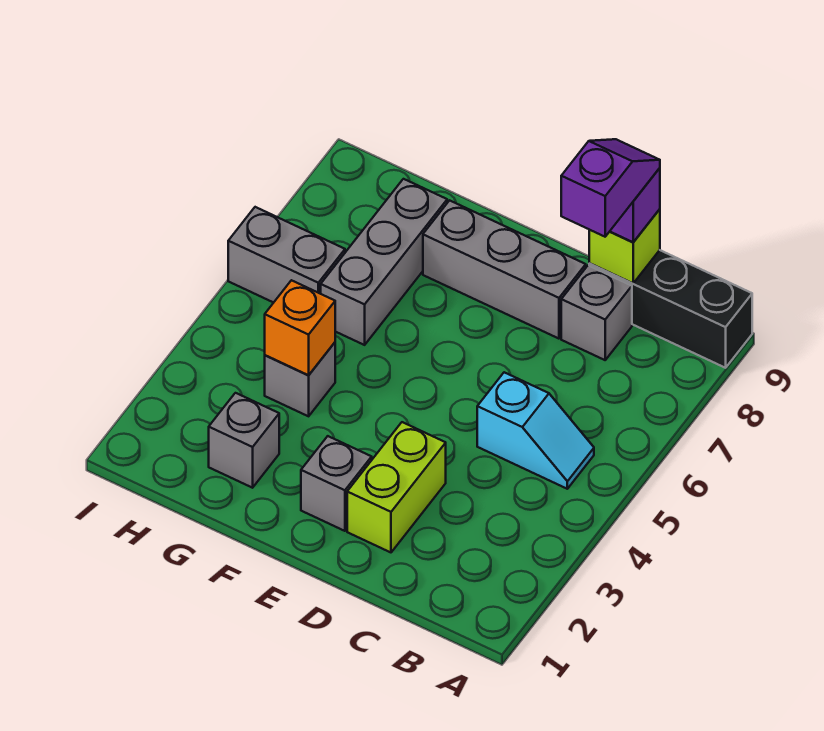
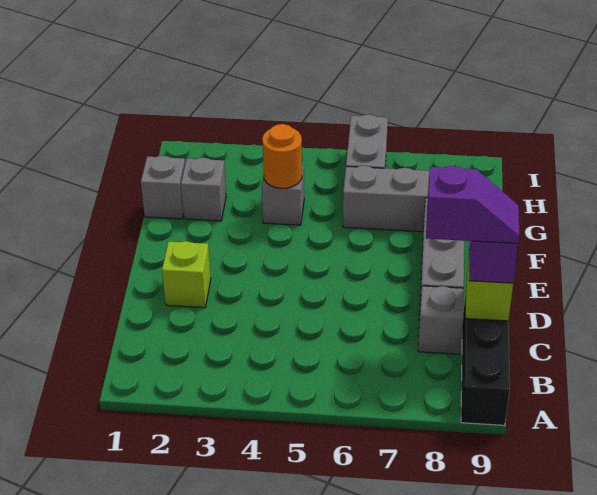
cyan 1x2 slope [477,372,594,489] -> none
lime 1x2 brick [347,422,446,552] -> lime 1x1 brick [162,241,211,308]
grey 1x1 brick [301,436,372,531] -> grey 1x1 brick moved to [141,156,185,219]
orange 1x1 brick [265,280,335,375] -> orange 1x1 round brick [262,124,302,189]

